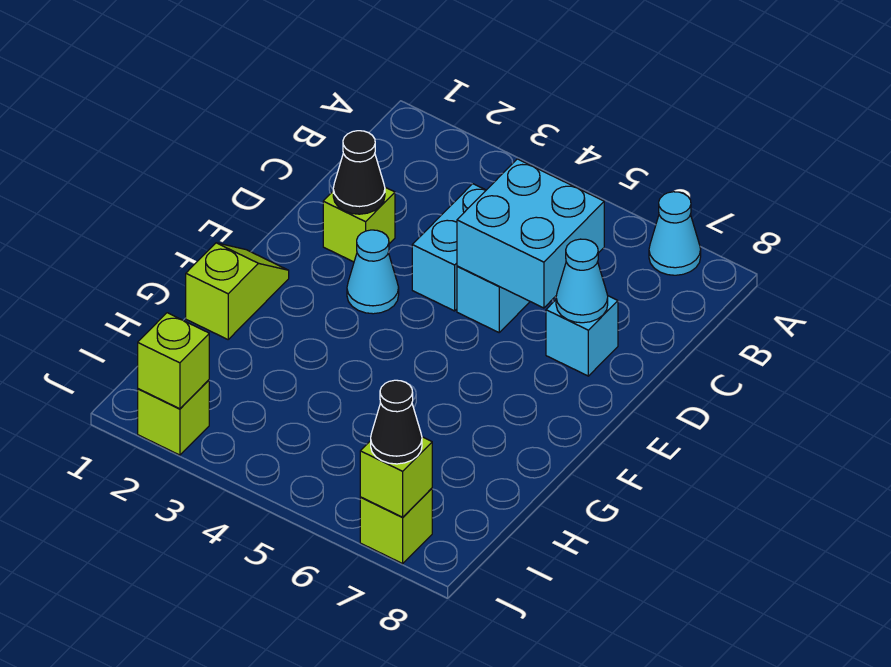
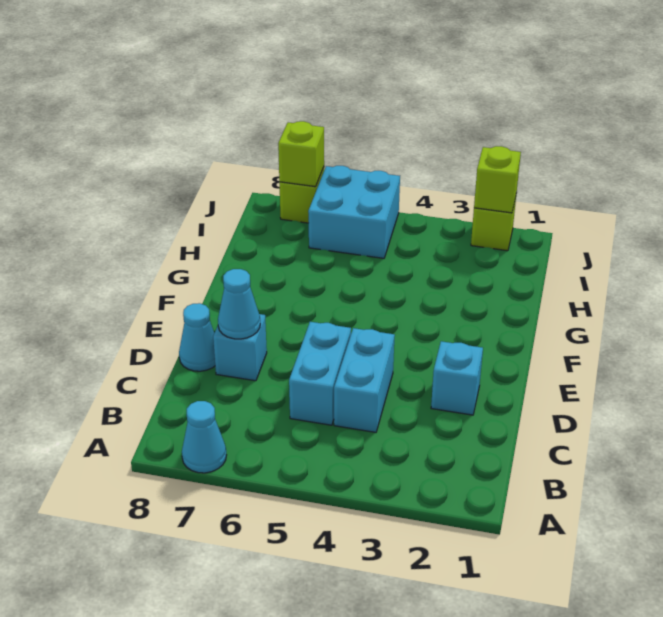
cyan 2x2 brick [457,159,604,308] -> cyan 2x2 brick moved to [308,166,400,258]
lime 1x1 brick [323,187,395,262] -> cyan 1x1 brick [431,341,483,415]
black 1x1 cone [333,131,385,214] -> none
cyan 1x1 cone [347,230,399,314] -> cyan 1x1 cone moved to [179,303,215,371]
lime 1x2 slope [186,243,289,339] -> none
black 1x1 cone [371,380,422,464] -> none

